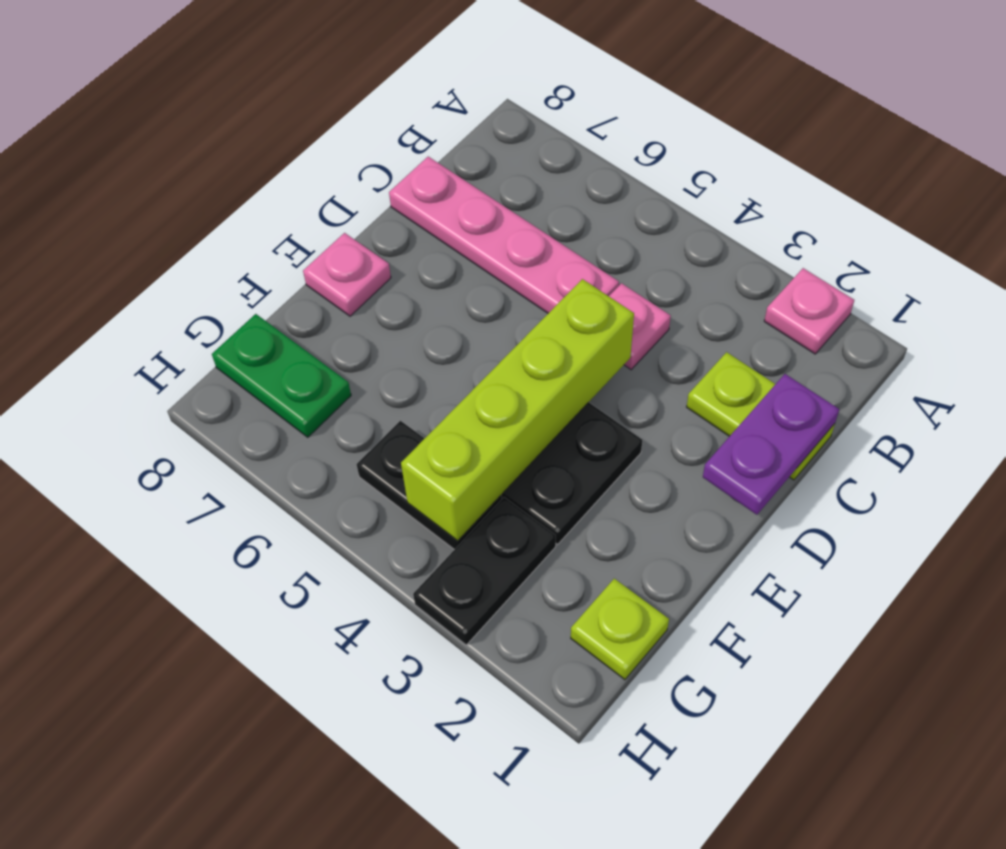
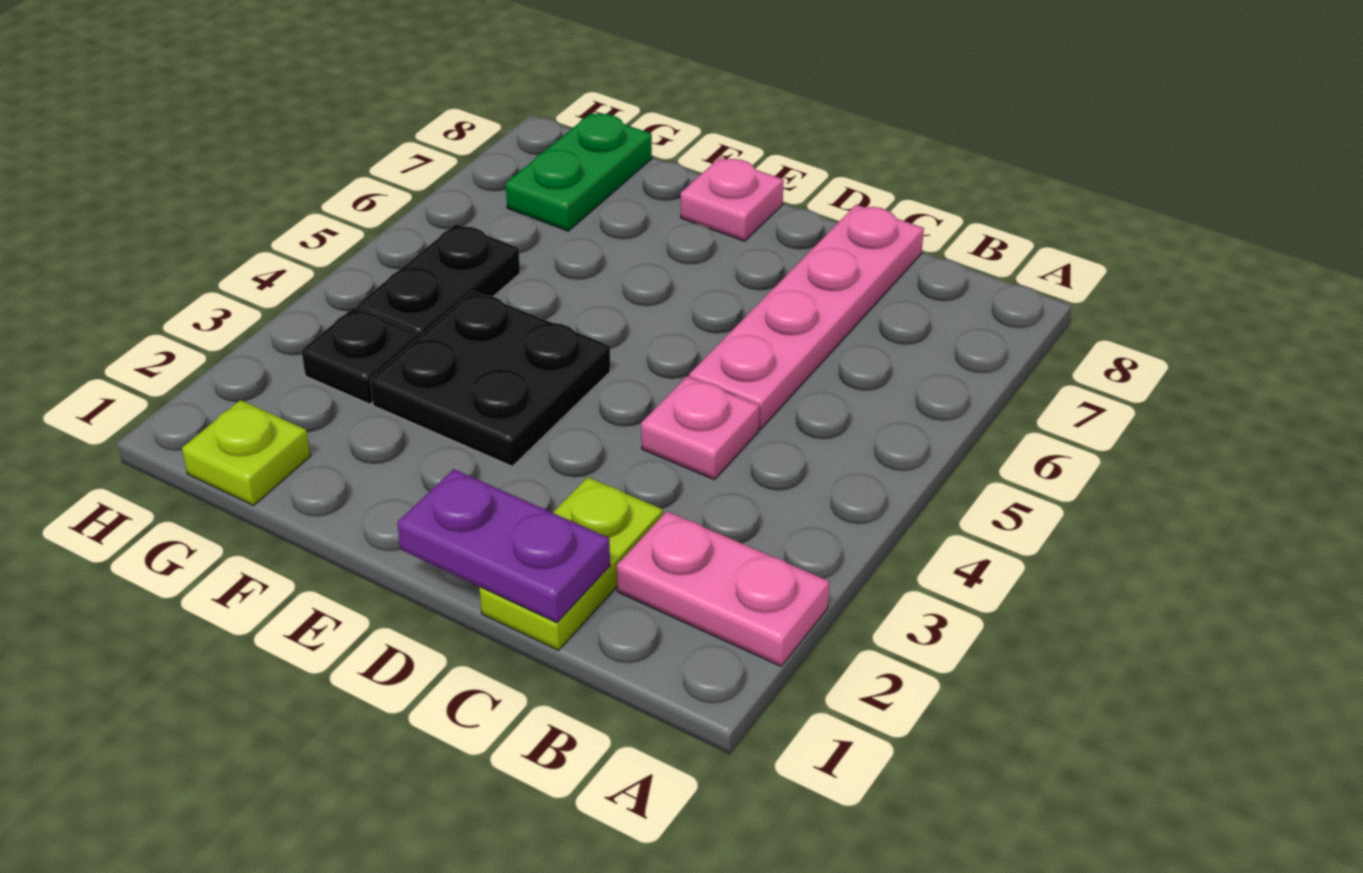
pink 1x1 plate [764,268,854,354] -> pink 1x2 plate [617,511,830,666]
lime 1x4 brick [401,279,634,541] -> none
black 1x2 plate [413,497,556,645] -> black 1x1 plate [301,307,419,404]

